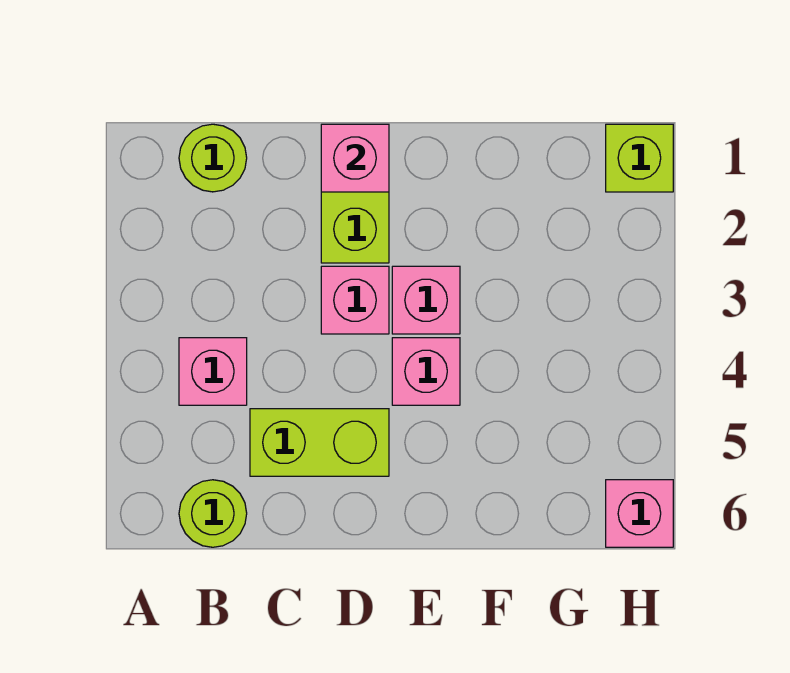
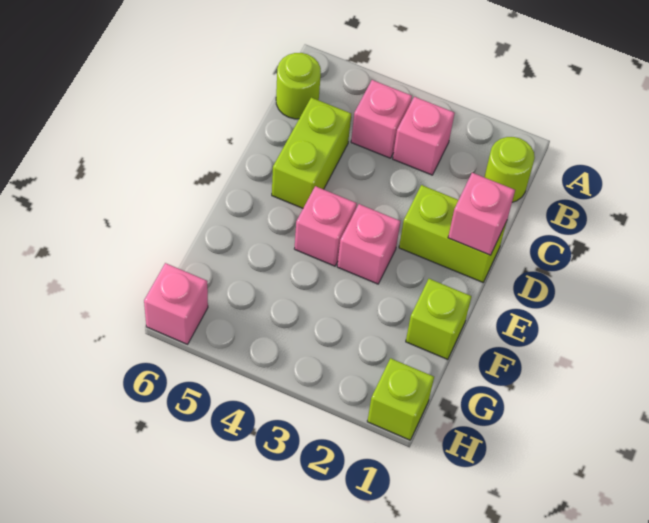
pink 1x1 brick [321,266,389,334] -> pink 1x1 brick moved to [393,97,455,175]
none -> lime 1x1 brick [406,279,472,360]

